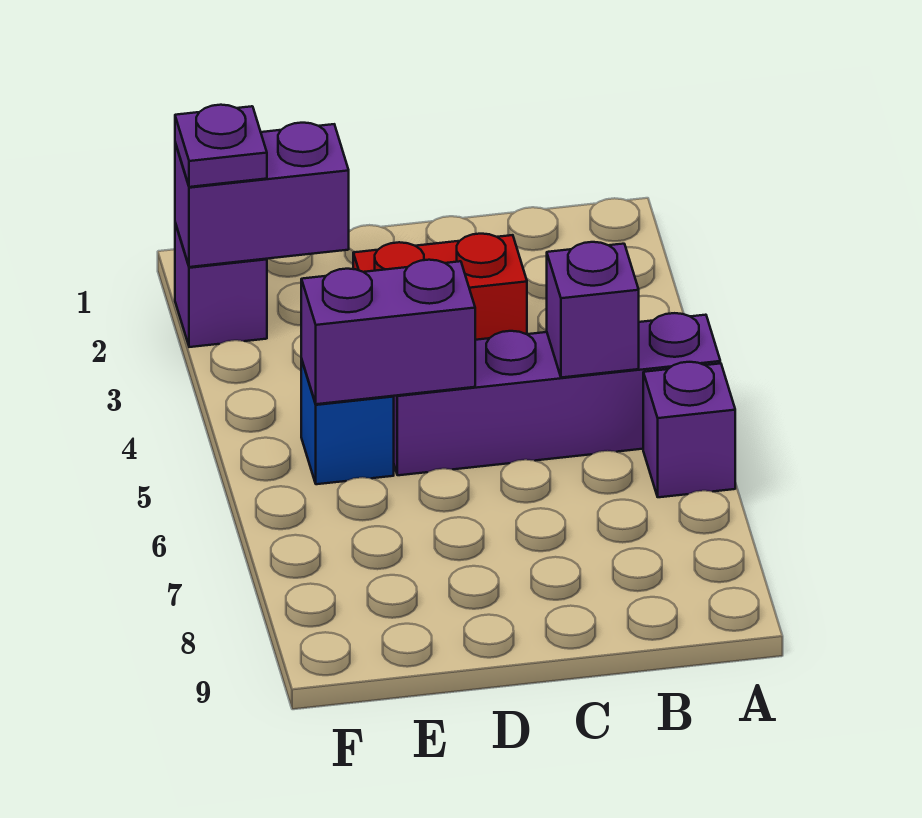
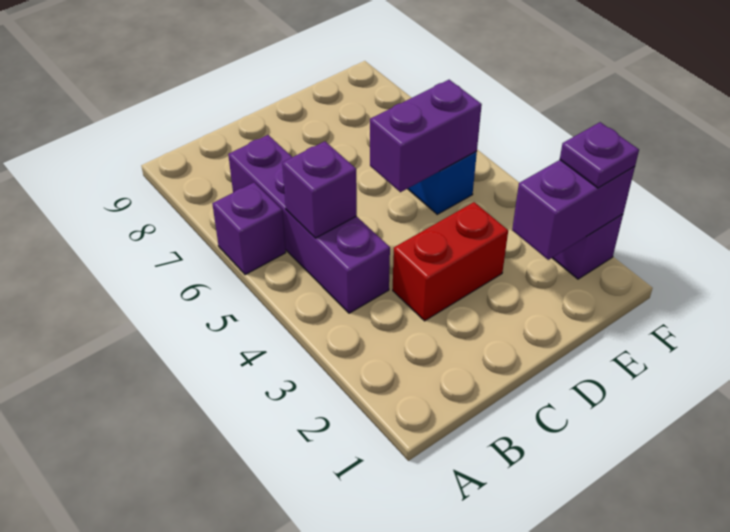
purple 1x4 brick [393,313,720,475] -> purple 1x4 brick turned to [228,135,390,313]

